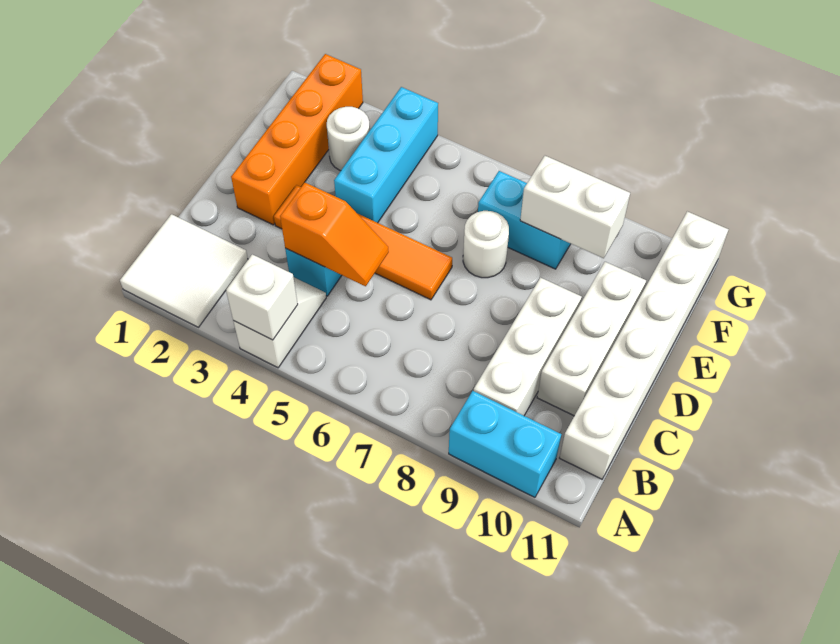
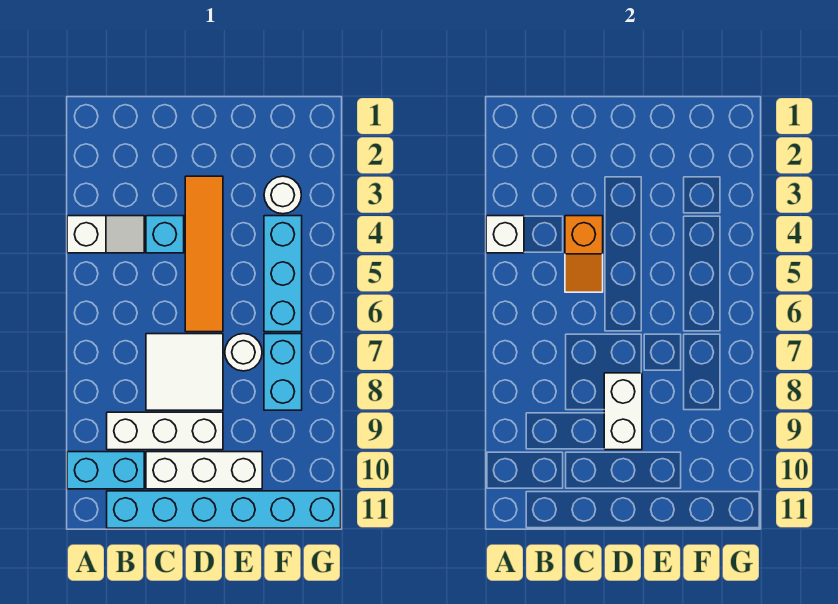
white 2x2 tile [120,214,248,327] -> white 2x2 tile moved to [146,334,223,410]
cyan 1x2 brick [449,391,561,497] -> cyan 1x2 brick turned to [67,452,144,489]
white 1x6 brick [560,211,729,479] -> cyan 1x6 brick [107,491,341,528]
orange 1x4 brick [231,54,363,225] -> none
cyan 1x3 brick [334,87,438,223] -> cyan 1x3 brick turned to [264,216,302,332]
white 1x2 brick [520,156,630,258] -> white 1x2 brick moved to [604,373,642,450]

